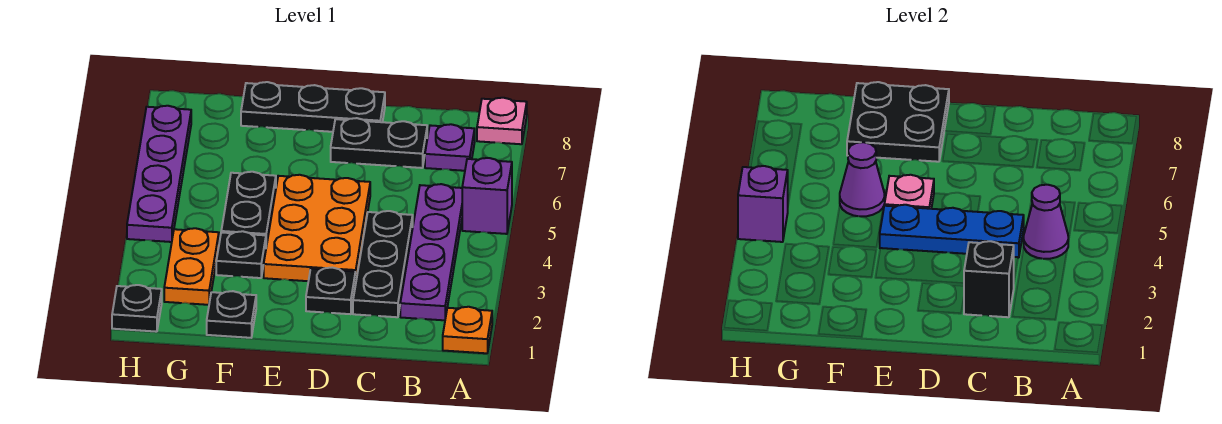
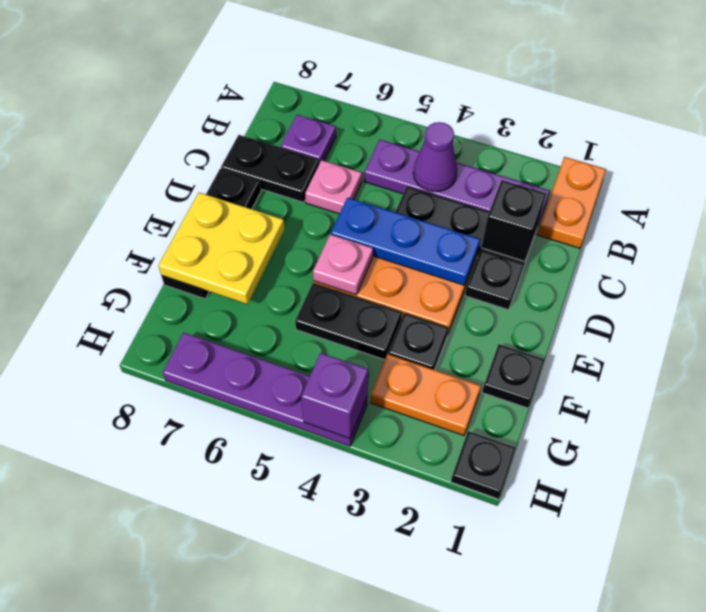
orange 1x1 plate [443,307,492,353] -> orange 1x2 plate [538,157,606,248]
purple 1x1 brick [462,158,512,234] -> none
pink 1x1 plate [477,98,527,144] -> pink 1x1 plate moved to [305,160,362,214]
blue 1x3 plate [880,205,1024,258] -> blue 1x3 plate turned to [331,198,480,285]
black 1x2 plate [331,118,427,168] -> black 1x2 plate turned to [221,135,320,203]
black 2x2 plate [847,82,949,162] -> yellow 2x2 plate [158,193,284,304]
purple 1x1 cone [840,142,885,216] -> none

